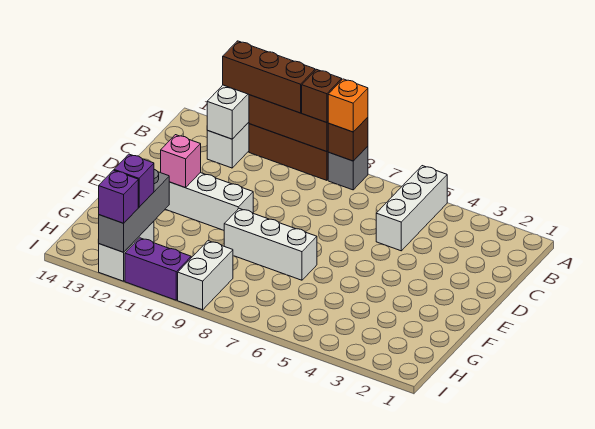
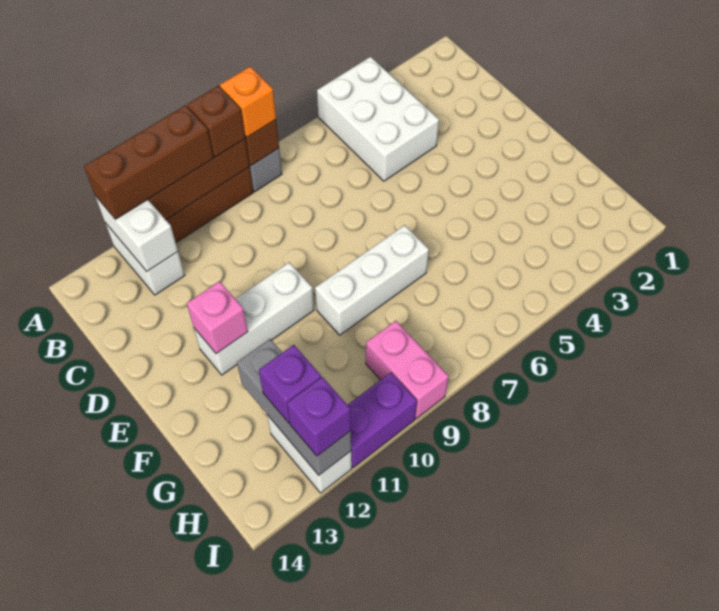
white 1x3 brick [376,166,447,251] -> white 2x3 brick [317,57,439,181]
white 1x2 brick [178,241,233,310] -> pink 1x2 brick [366,321,449,419]

